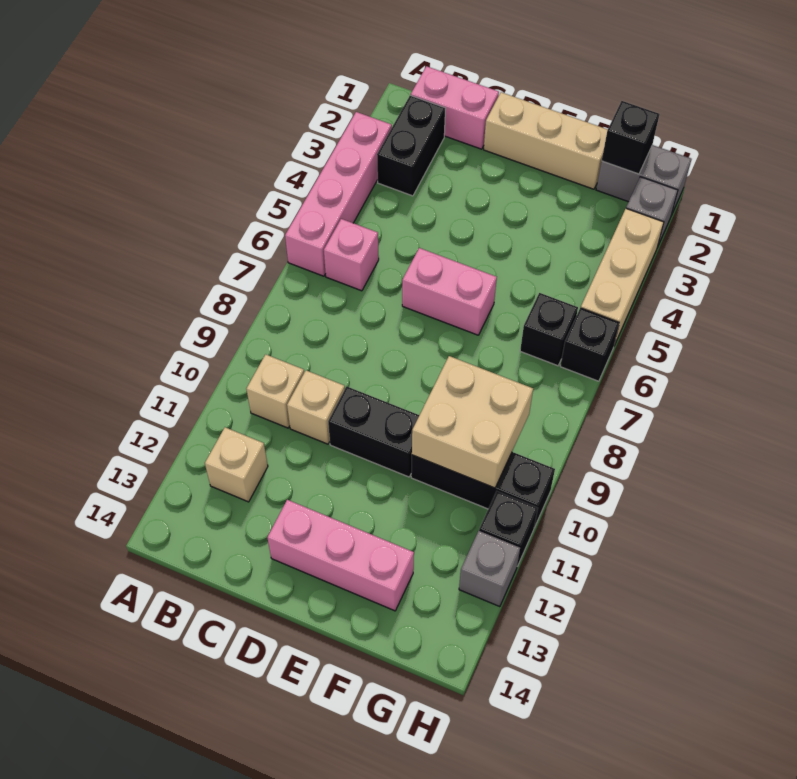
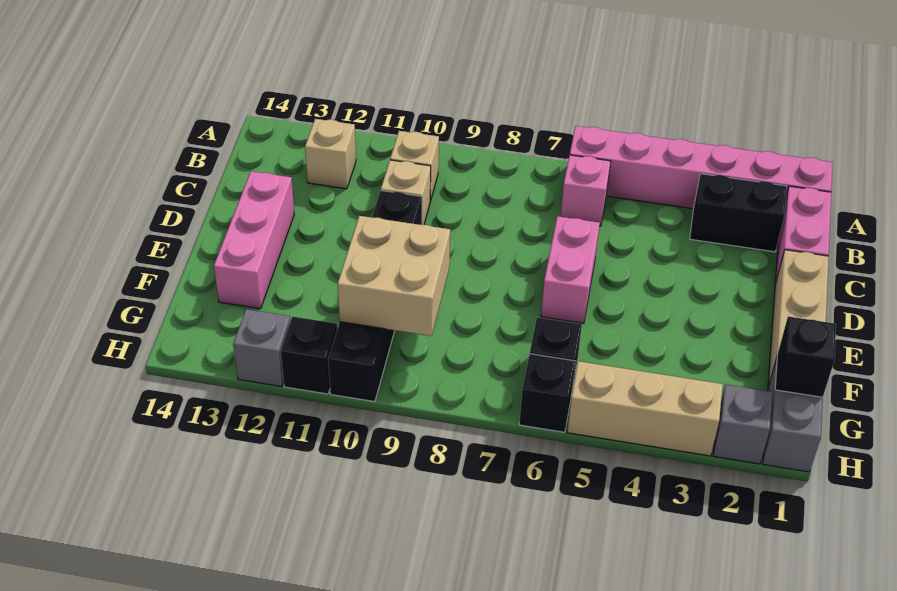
pink 1x4 brick [285,112,392,276] -> pink 1x6 brick [570,126,833,209]

